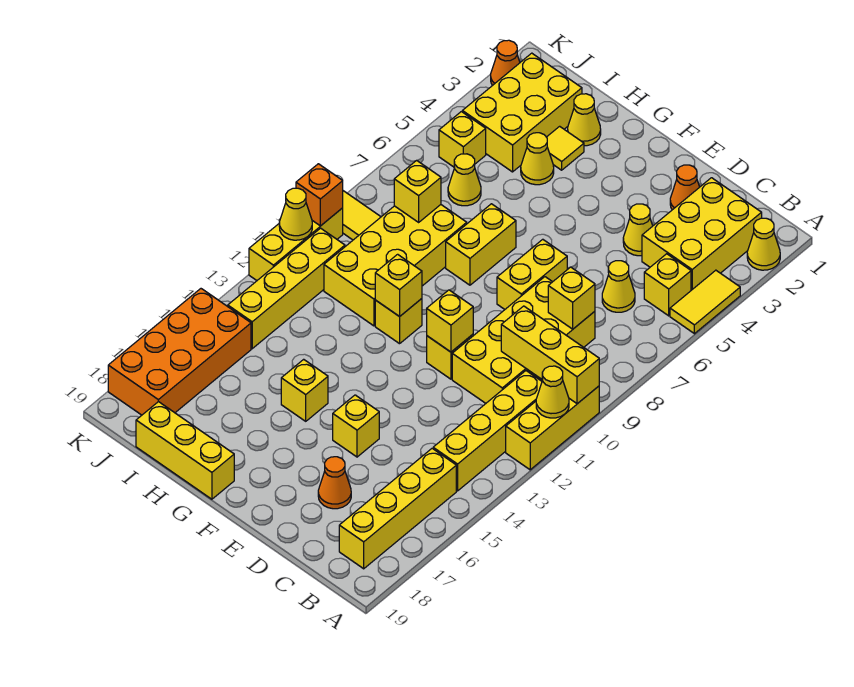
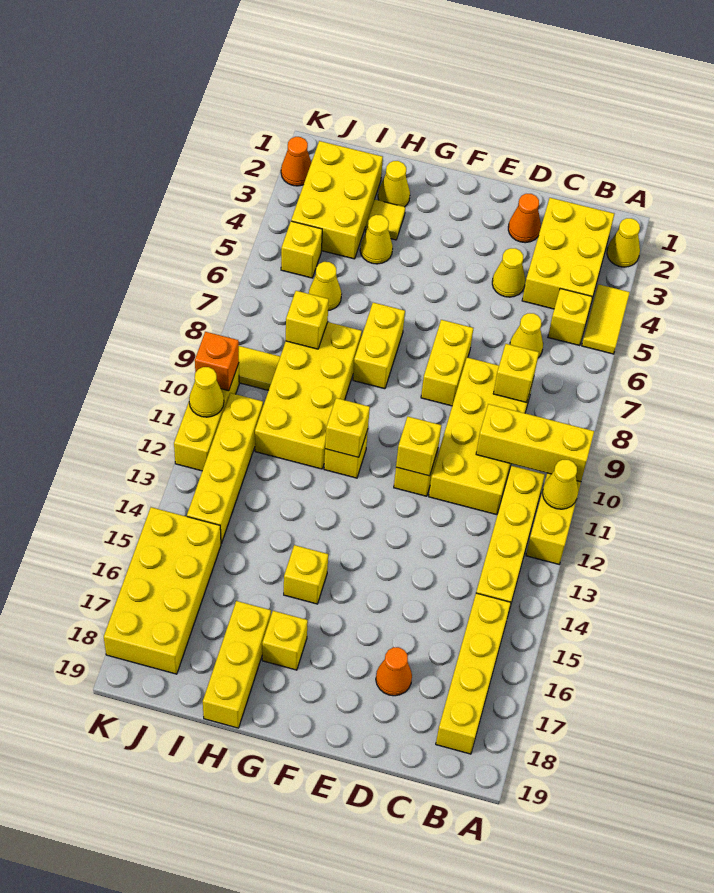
yellow 1x1 brick [333,395,379,457] -> yellow 1x1 brick moved to [262,611,308,670]
yellow 1x3 brick [136,402,234,499] -> yellow 1x3 brick turned to [203,601,271,728]
orange 2x4 brick [108,289,251,415] -> yellow 2x4 brick [104,507,221,674]

